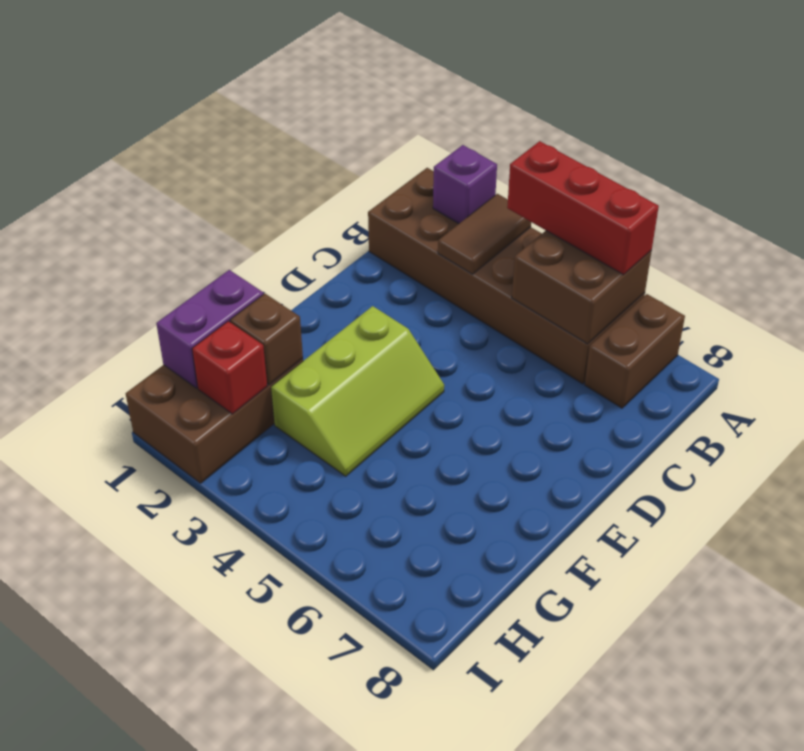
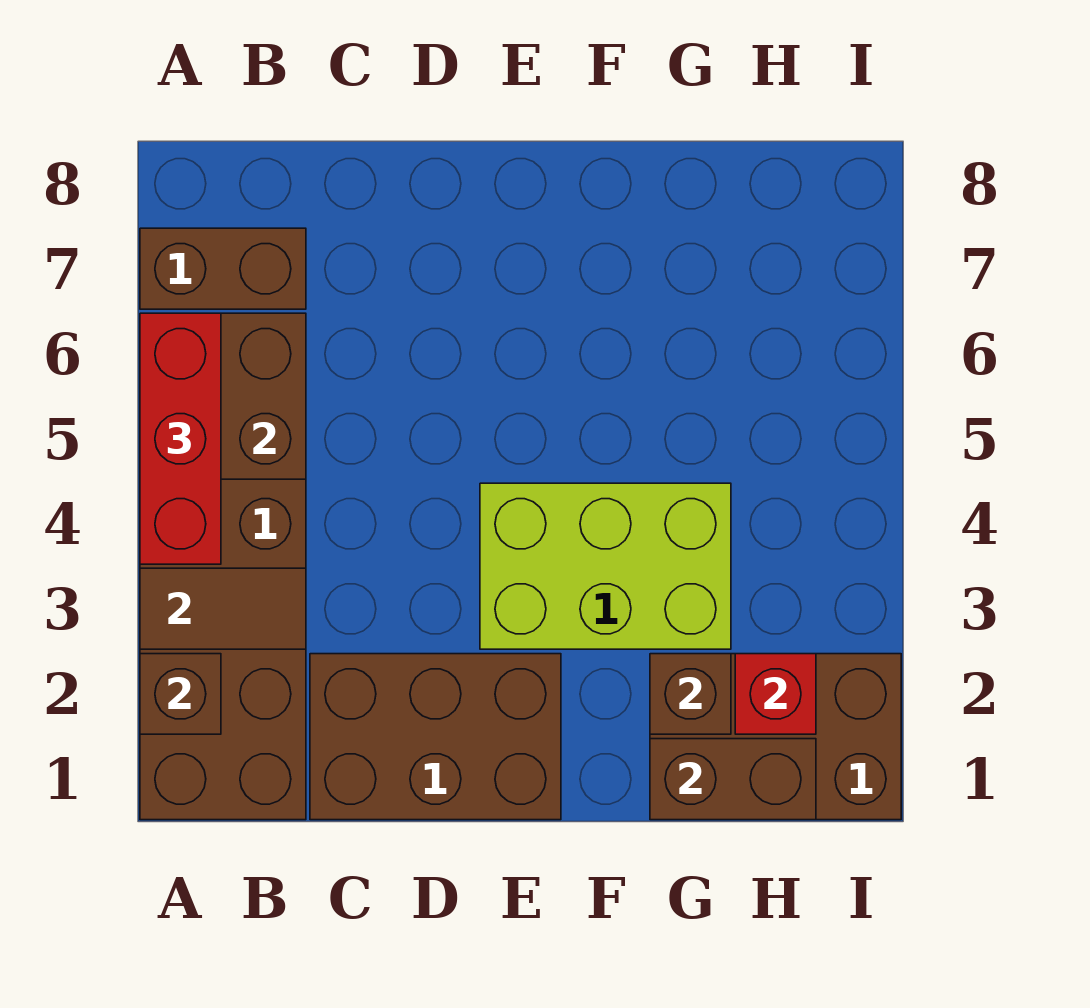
purple 1x1 brick [433,145,497,224] -> brown 1x1 brick [140,654,221,734]
none -> brown 2x3 brick [310,654,561,820]
lime 2x3 slope [271,306,444,476] -> lime 2x3 brick [480,483,731,649]
purple 1x2 brick [156,270,263,388] -> brown 1x2 brick [650,739,816,820]

